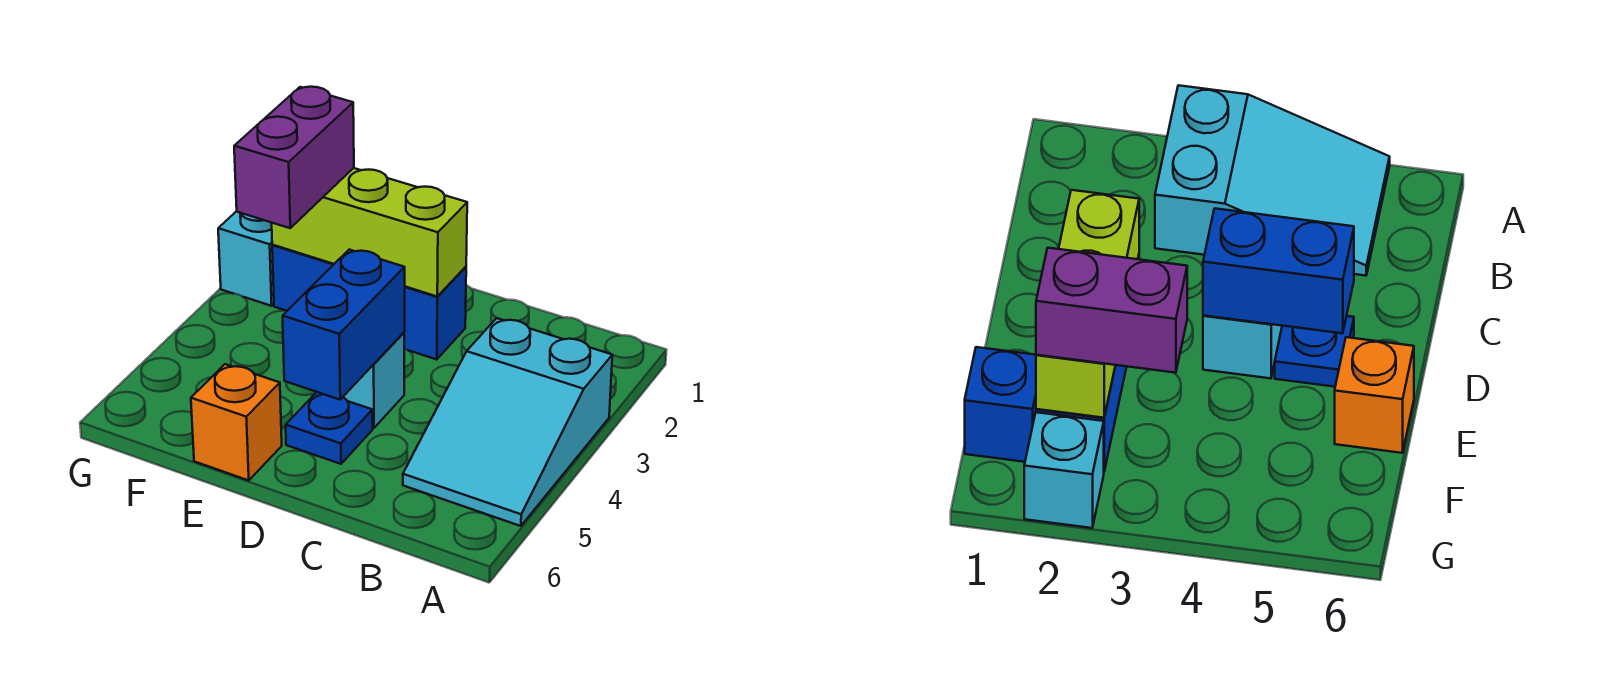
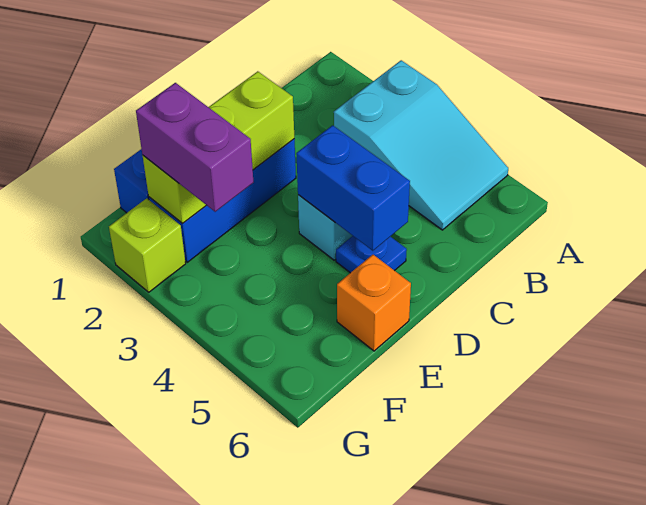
cyan 1x1 brick [218,211,274,306] -> lime 1x1 brick [109,198,186,292]

